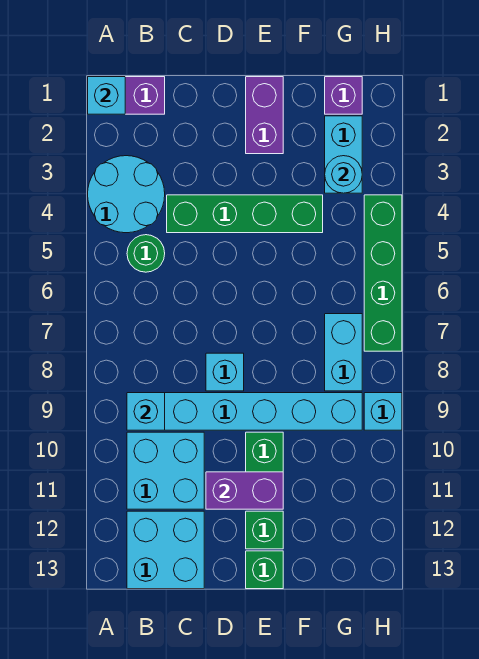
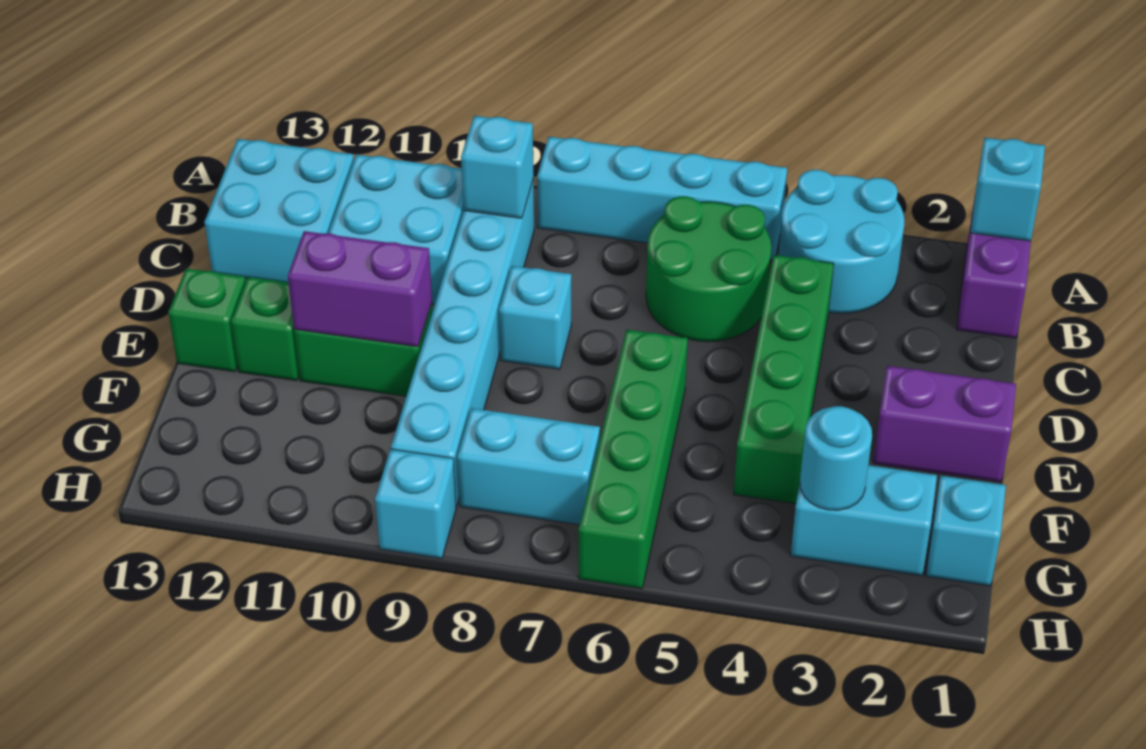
none -> cyan 1x4 brick [537,137,787,260]
green 1x1 round brick [127,235,165,272] -> green 2x2 round brick [646,196,771,342]
purple 1x2 brick [206,472,283,509] -> purple 1x2 brick turned to [288,231,432,347]
purple 1x1 brick [325,77,362,114] -> cyan 1x1 brick [926,476,1006,586]
green 1x4 brick [364,195,402,351] -> green 1x4 brick turned to [579,330,688,589]

